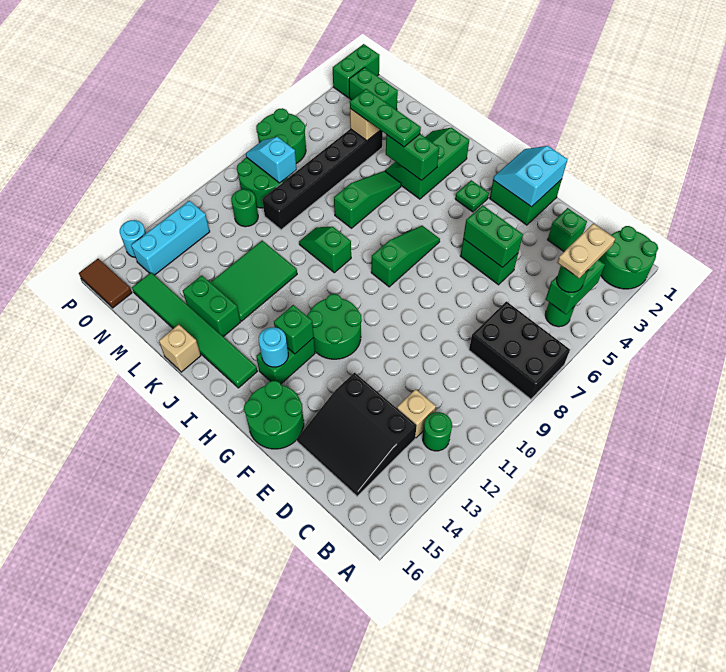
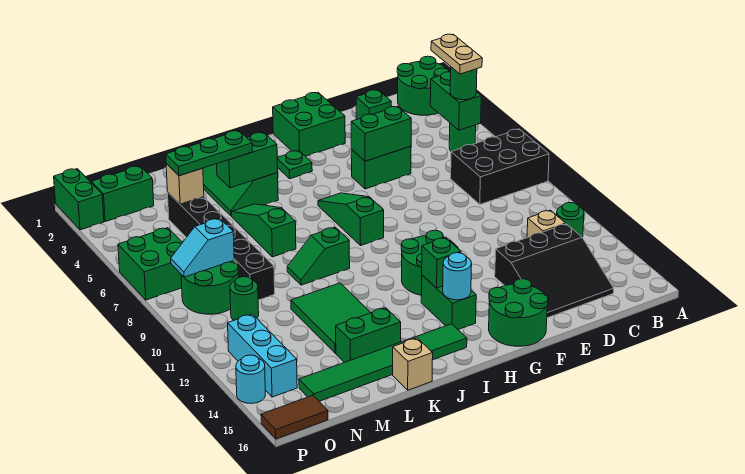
cyan 2x2 slope [493,146,567,207] -> none
green 2x2 round brick [256,108,306,164] -> green 2x2 brick [118,228,183,300]

